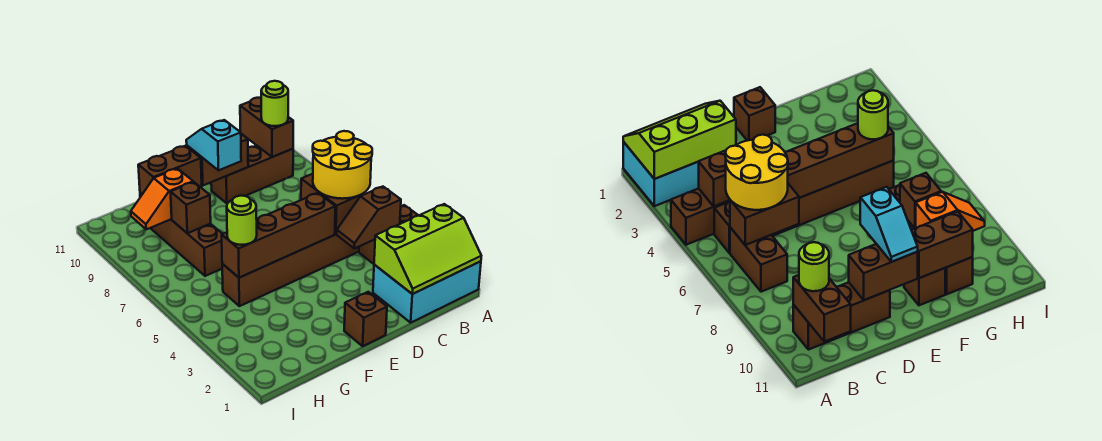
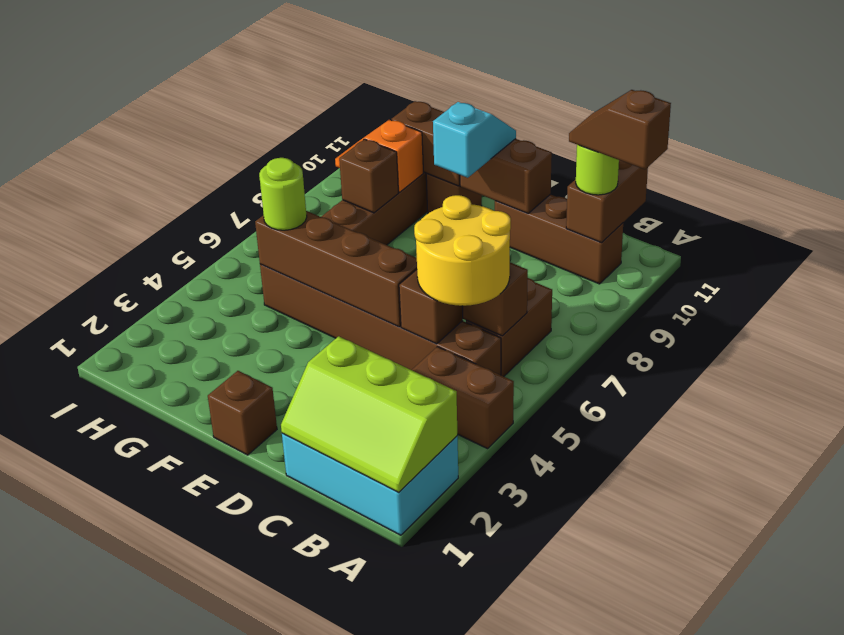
brown 1x2 slope [337,187,401,248] -> brown 1x2 slope moved to [569,90,671,169]

